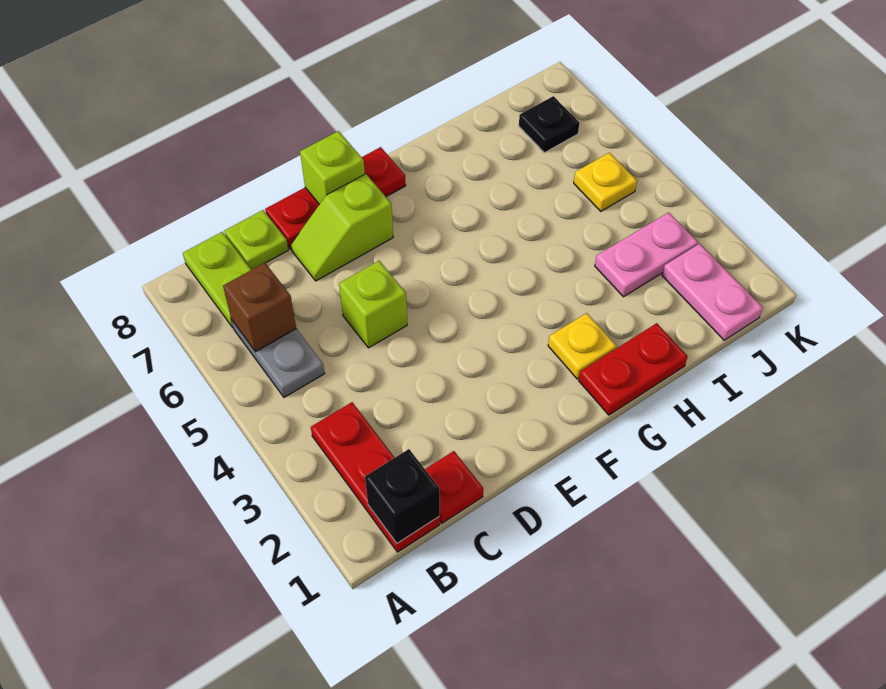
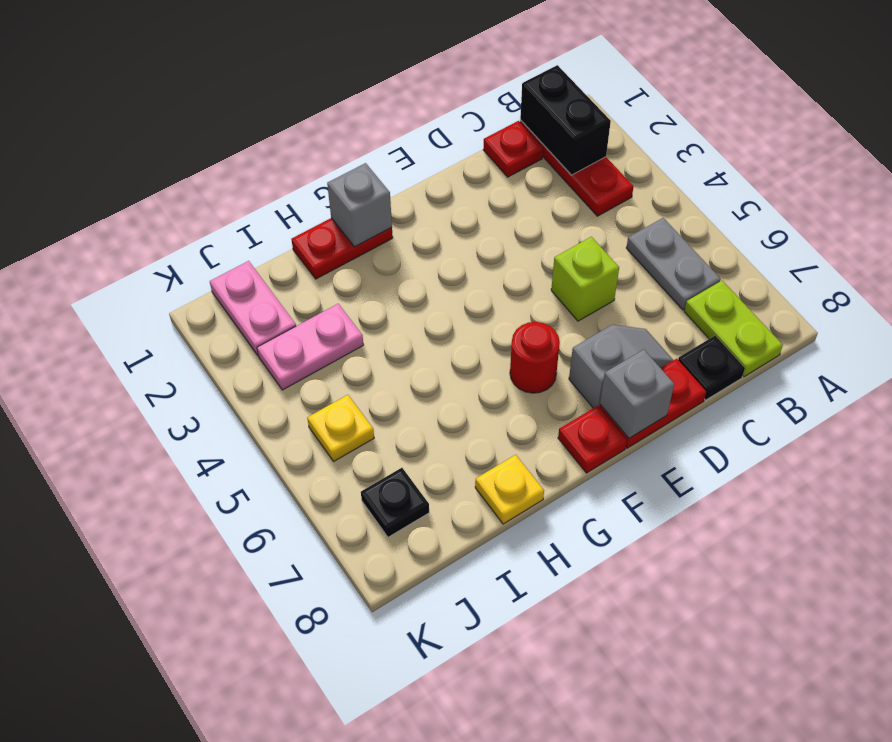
black 1x1 brick [365,449,440,543] -> black 1x2 brick [520,65,611,175]
brown 1x1 brick [223,263,296,352] -> none
lime 1x1 plate [224,210,288,270] -> black 1x1 plate [678,336,745,400]
lime 1x2 slope [291,174,393,281] -> grey 1x2 slope [569,325,673,408]
lime 1x1 brick [300,131,365,204] -> grey 1x1 brick [600,350,674,438]
none -> red 1x1 round brick [510,322,560,393]
none -> grey 1x1 brick [327,163,392,247]
yellow 1x1 plate [548,313,616,379] -> yellow 1x1 plate moved to [475,455,544,524]

